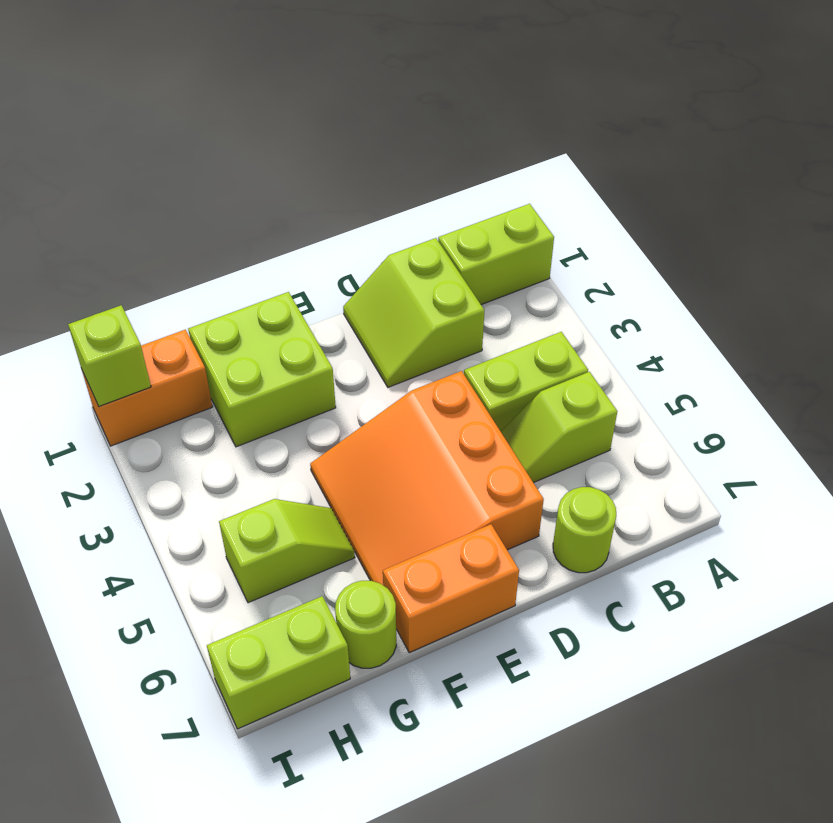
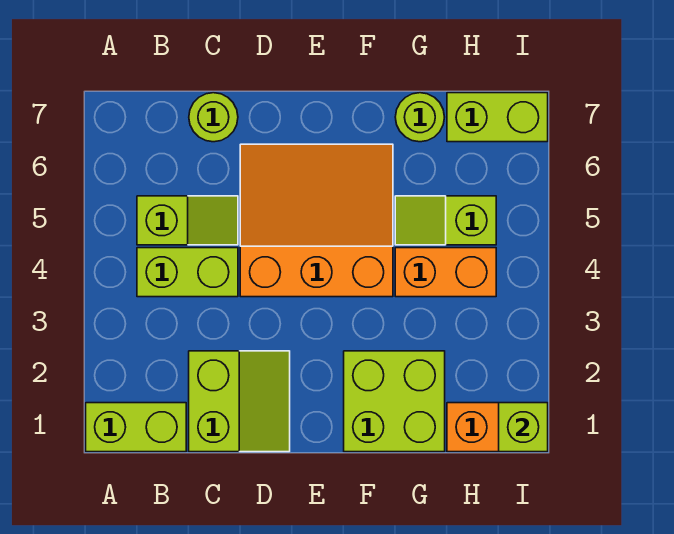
orange 3x3 slope [310,371,544,585] -> orange 3x3 slope turned to [240,144,393,297]
orange 1x2 brick [383,524,519,653] -> orange 1x2 brick moved to [395,248,496,297]

